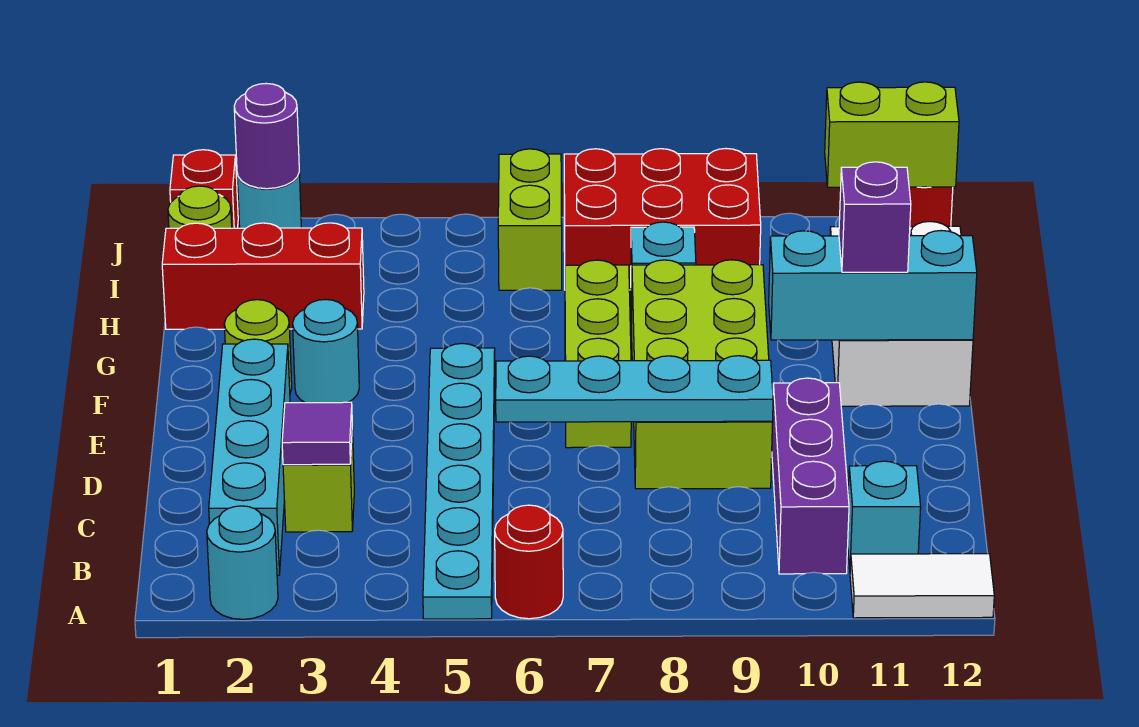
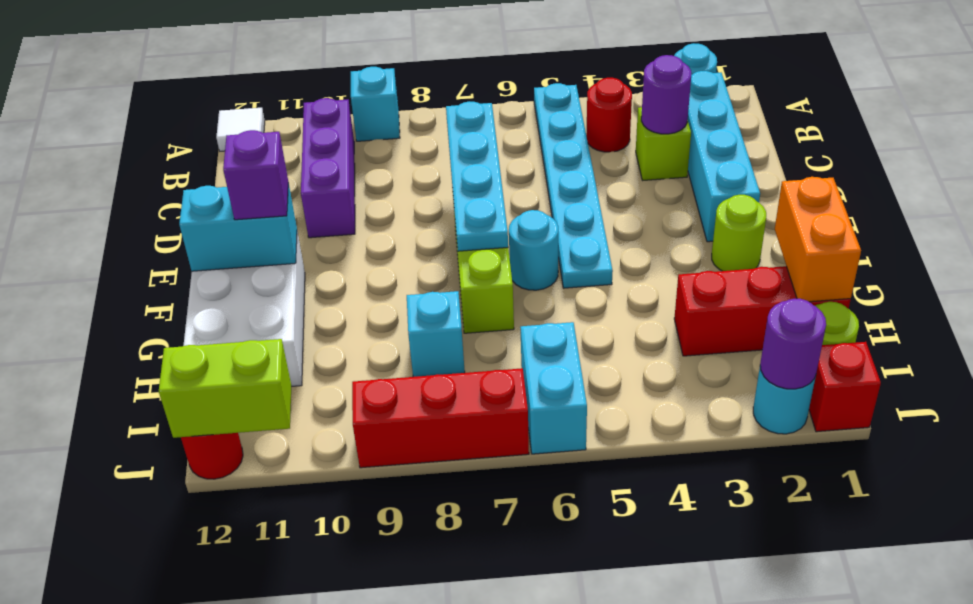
red 1x1 round brick [495,505,563,619] -> red 1x1 round brick moved to [586,78,632,152]
white 1x2 tile [850,554,994,618] -> white 1x1 tile [216,108,265,151]
cyan 1x1 brick [848,461,921,569] -> cyan 1x1 brick moved to [351,67,400,141]
purple 1x1 tile [282,402,352,465] -> purple 1x1 round brick [641,55,691,134]
cyan 1x4 plate [496,356,773,422] -> cyan 1x4 plate turned to [446,101,508,251]
lime 2x4 brick [631,260,773,489] -> none
cyan 1x1 round brick [293,299,359,403] -> cyan 1x1 round brick moved to [509,210,558,290]
cyan 1x3 brick [769,231,977,340] -> cyan 1x2 brick [179,183,297,271]
none -> orange 1x2 brick [775,177,861,302]
lime 1x2 brick [498,149,562,290] -> cyan 1x2 brick [520,322,587,454]
red 2x3 brick [564,149,761,290] -> red 1x3 brick [352,368,529,468]

